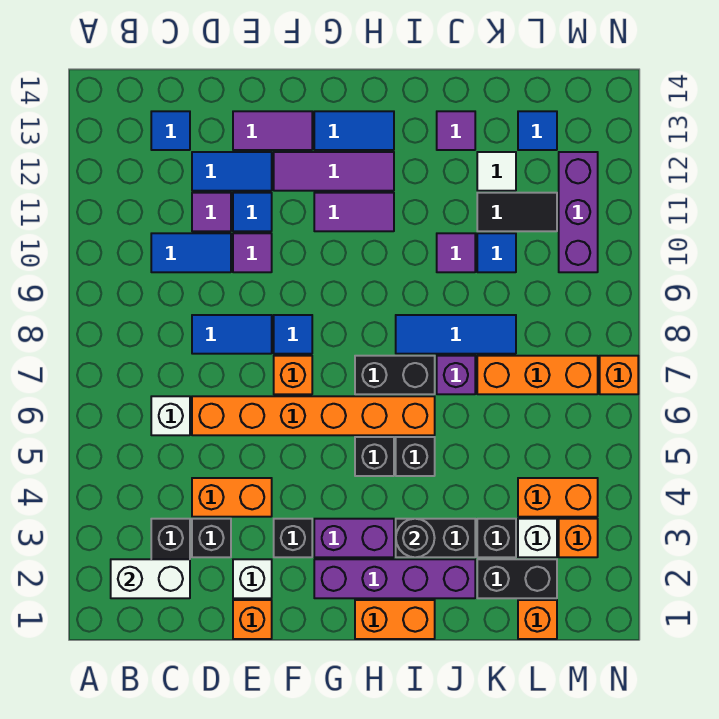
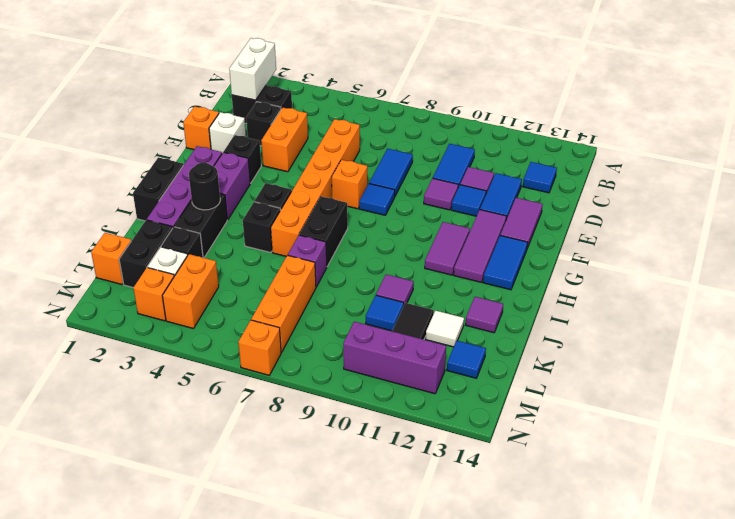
white 1x1 brick [151,396,190,435] -> none
orange 1x2 brick [355,600,435,639] -> black 1x2 brick [133,157,183,221]
blue 1x3 tile [396,315,516,354] -> none

